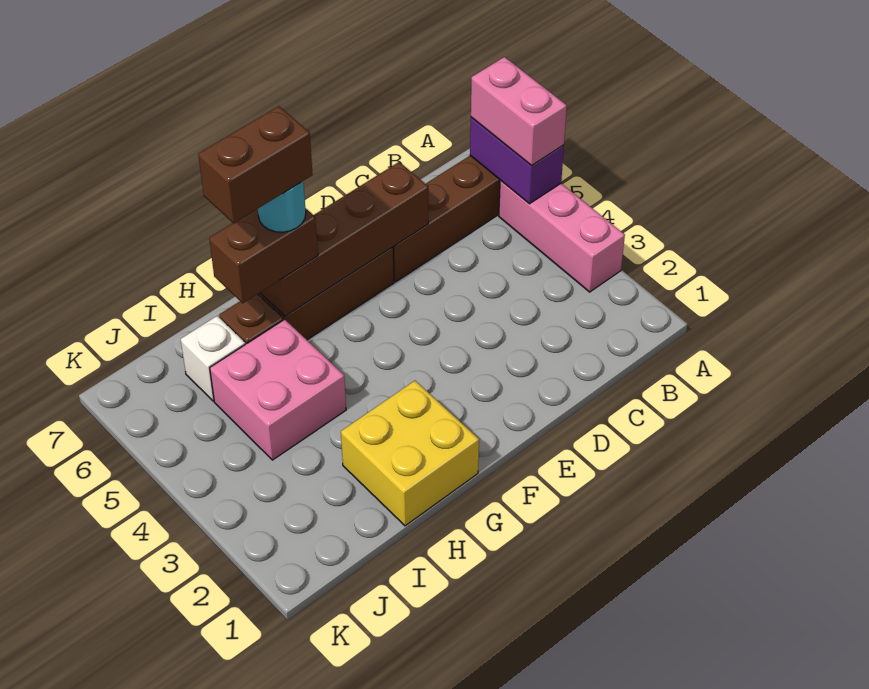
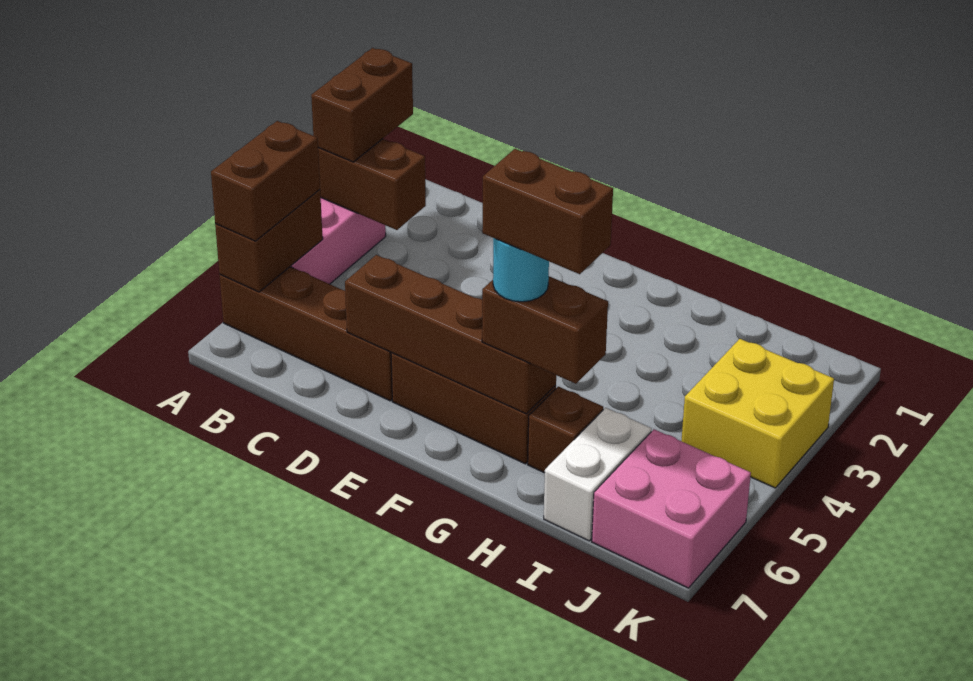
none -> brown 1x2 brick [311,48,413,162]
none -> brown 1x2 brick [318,139,426,230]
purple 1x2 brick [470,117,564,204] -> brown 1x2 brick [215,190,323,292]
pink 1x2 brick [471,57,567,165] -> brown 1x2 brick [211,121,320,241]
yellow 2x2 brick [341,381,479,526] -> yellow 2x2 brick moved to [681,339,834,488]
pink 2x2 brick [210,319,346,460] -> pink 2x2 brick moved to [592,429,751,588]
white 1x1 brick [181,316,245,401] -> white 1x2 brick [544,408,652,541]

